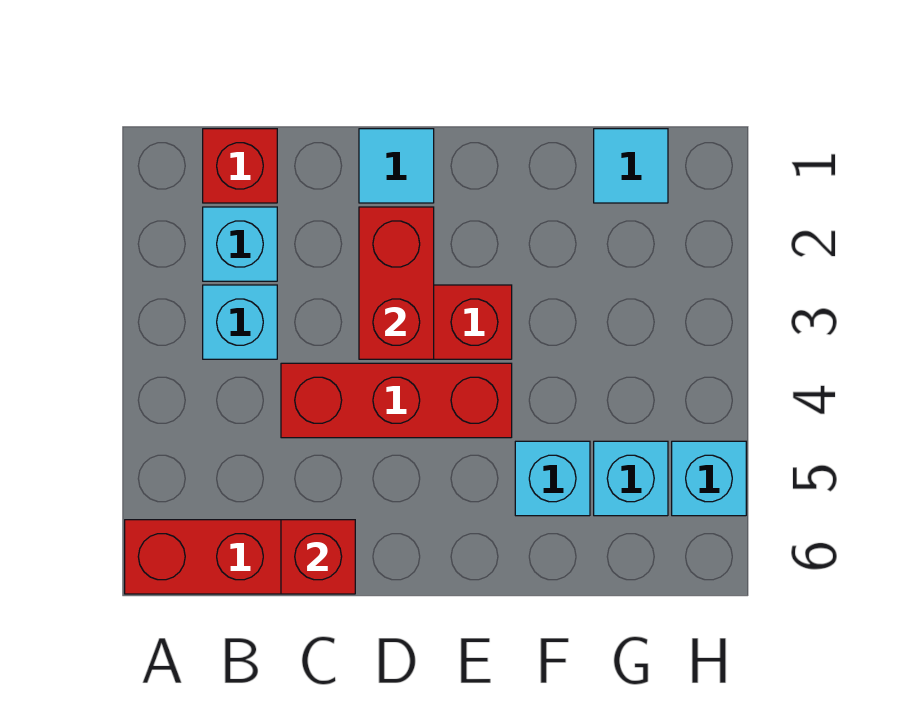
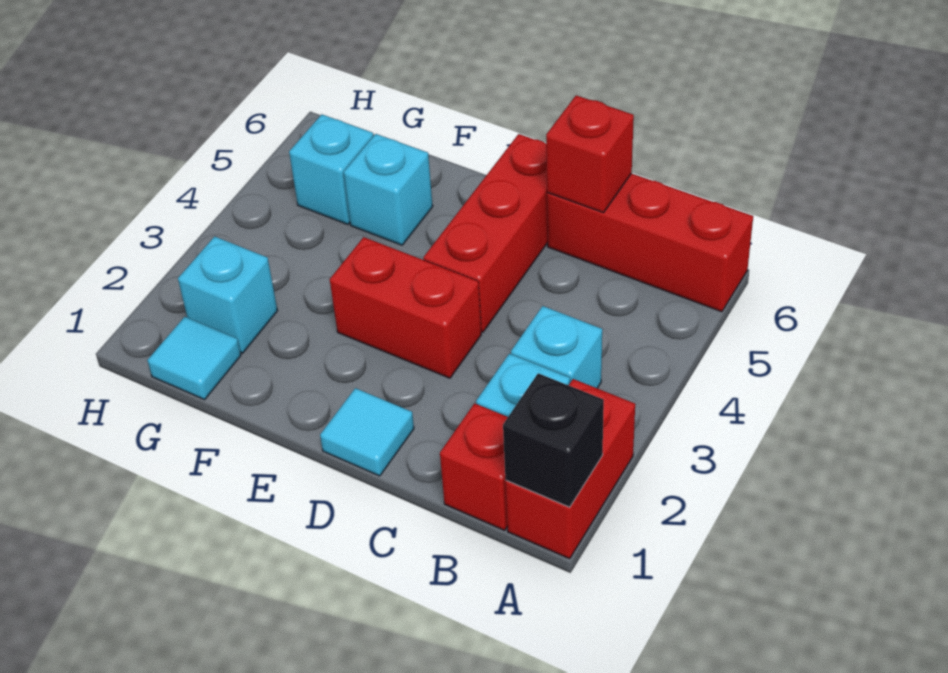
none -> black 1x1 brick [503,373,604,507]
red 1x3 brick [281,363,512,438] -> red 1x3 brick turned to [423,134,548,332]
red 1x2 brick [359,207,434,359] -> red 1x2 brick moved to [506,379,635,559]
cyan 1x1 brick [672,441,746,516] -> cyan 1x1 brick moved to [178,236,277,353]

